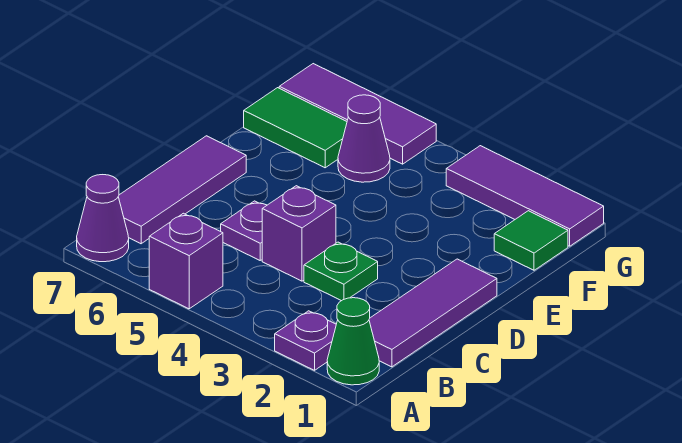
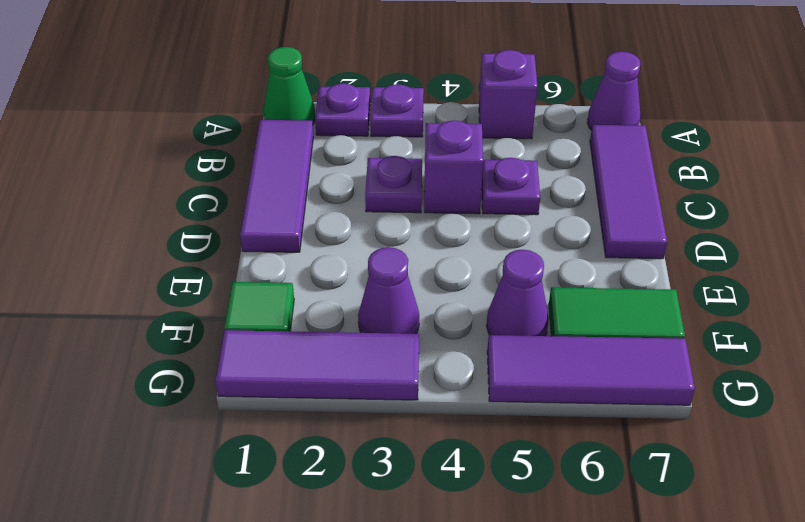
none -> purple 1x1 plate [370,84,424,137]
green 1x1 plate [304,242,378,301] -> purple 1x1 plate [365,156,422,213]
none -> purple 1x1 cone [358,247,419,334]

